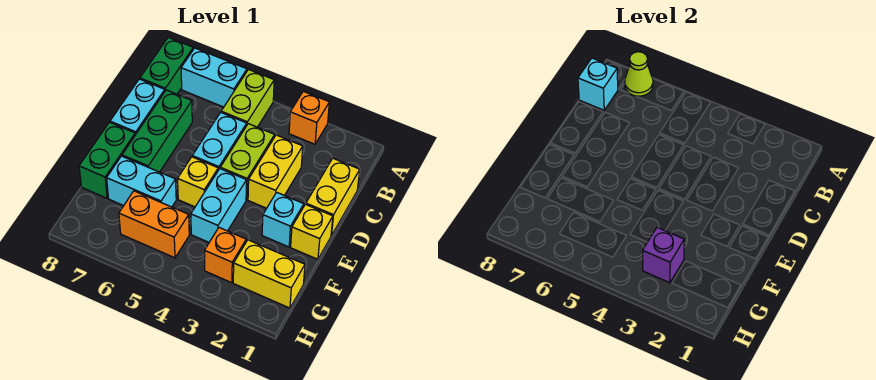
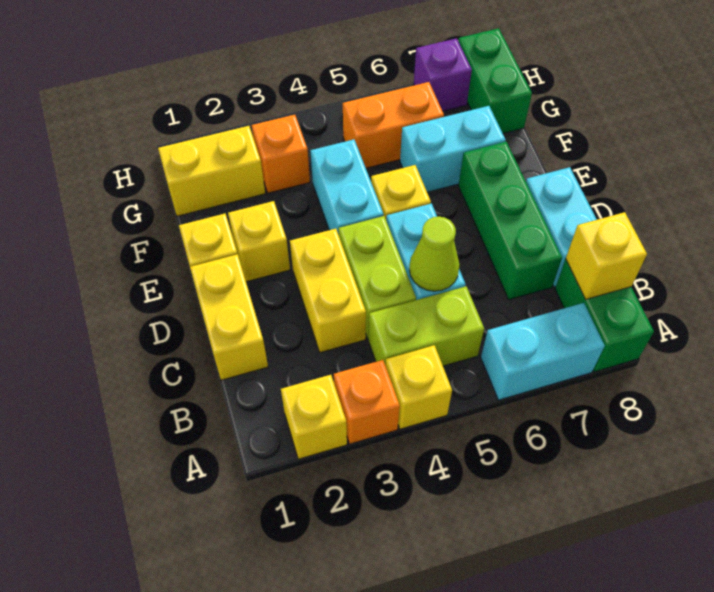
none -> yellow 1x1 brick [281,375,347,459]
none -> yellow 1x1 brick [385,345,452,429]
lime 1x2 brick [221,70,274,127] -> lime 1x2 brick turned to [369,286,484,366]
lime 1x1 cone [625,52,653,96] -> lime 1x1 cone moved to [409,217,460,291]
cyan 1x1 brick [578,58,618,110] -> yellow 1x1 brick [566,212,647,299]
cyan 1x1 brick [262,192,304,247] -> yellow 1x1 brick [228,201,290,282]
green 1x2 brick [79,122,135,198] -> green 1x2 brick moved to [458,28,532,133]
purple 1x1 brick [643,228,684,283] -> purple 1x1 brick moved to [414,38,472,111]

